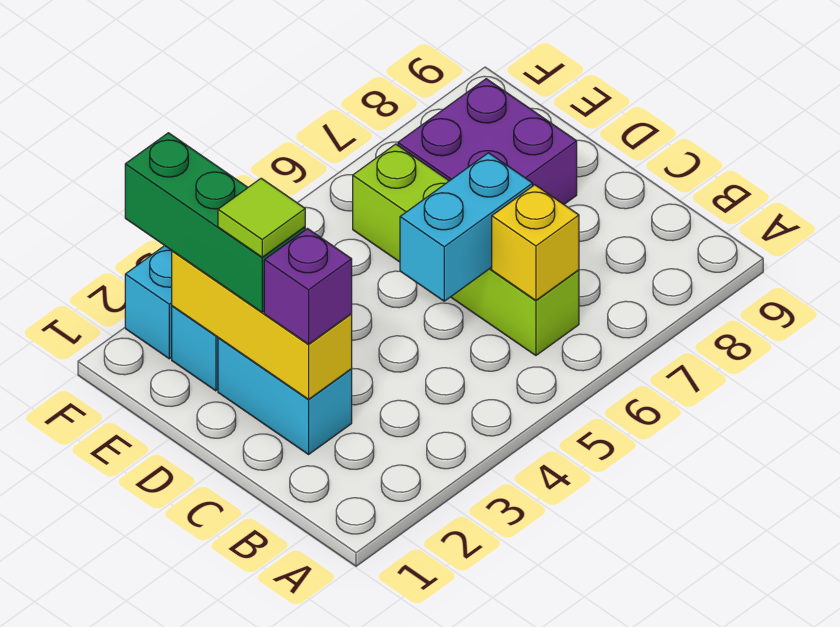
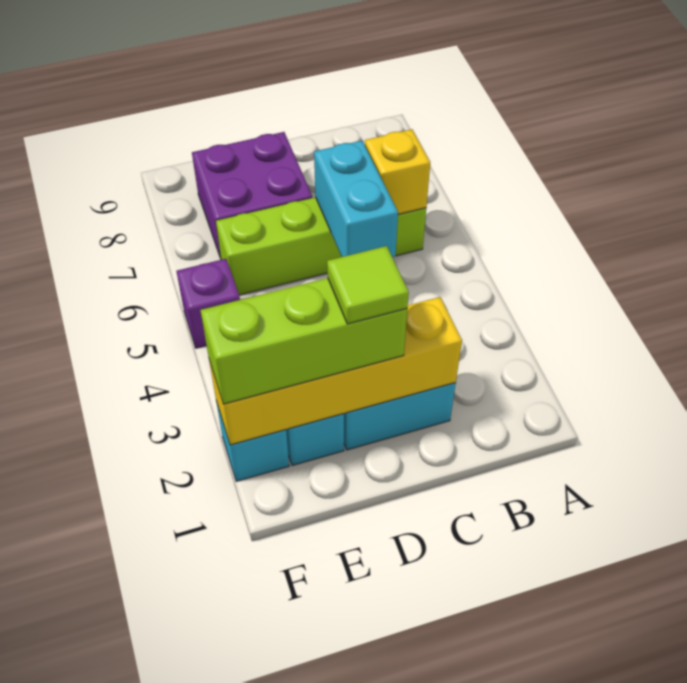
yellow 1x3 brick [172,251,352,399] -> yellow 1x4 brick [209,297,462,445]
purple 1x1 brick [264,229,352,344] -> purple 1x1 brick moved to [176,259,240,348]
green 1x3 brick [125,133,305,312] -> lime 1x3 brick [200,278,407,404]

